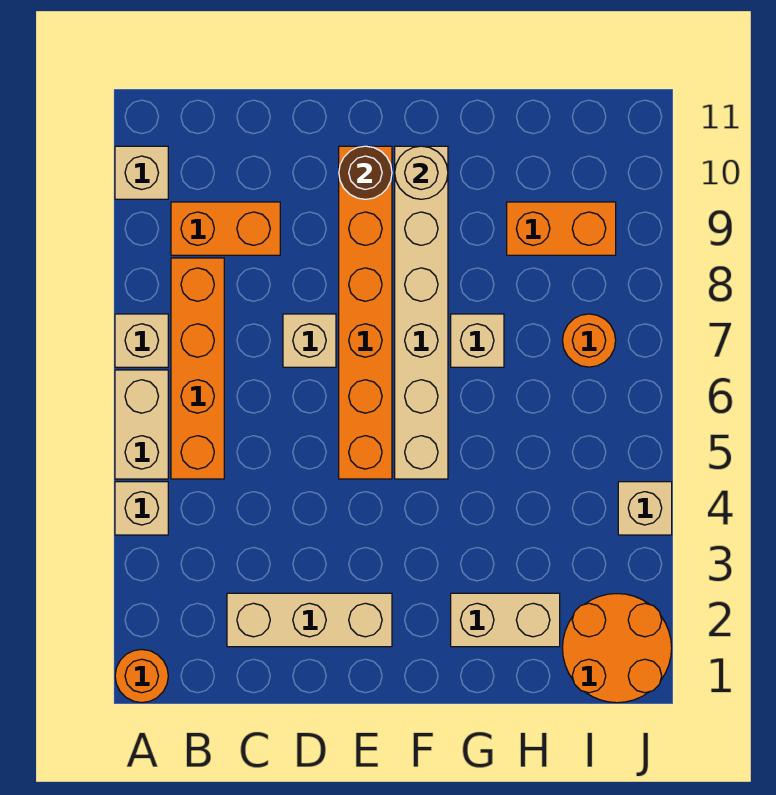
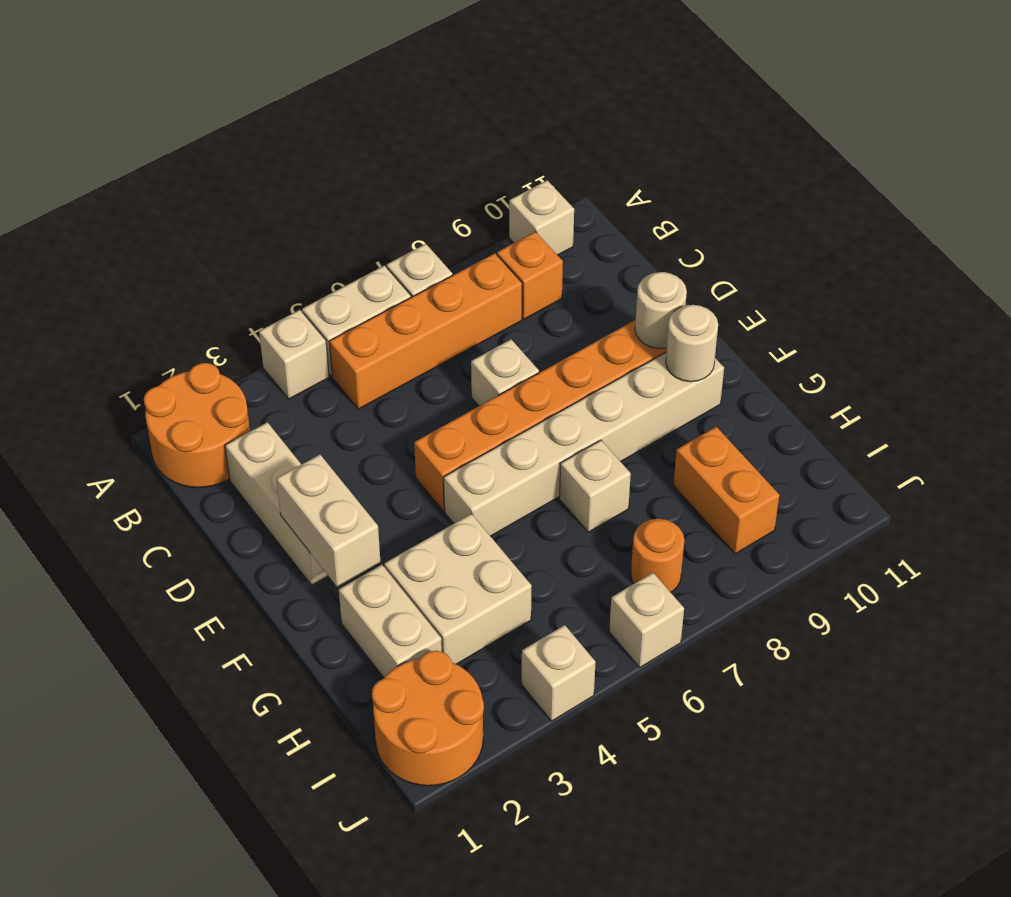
orange 1x1 round brick [115,649,168,703] -> orange 2x2 round brick [144,363,250,487]
orange 1x2 brick [171,202,280,255] -> orange 1x1 brick [497,232,563,319]
none -> tan 1x2 brick [276,455,380,587]
brown 1x1 round brick [339,146,392,199] -> tan 1x1 round brick [635,272,687,348]
none -> tan 2x2 brick [384,514,532,664]
none -> tan 1x1 brick [609,573,684,667]

